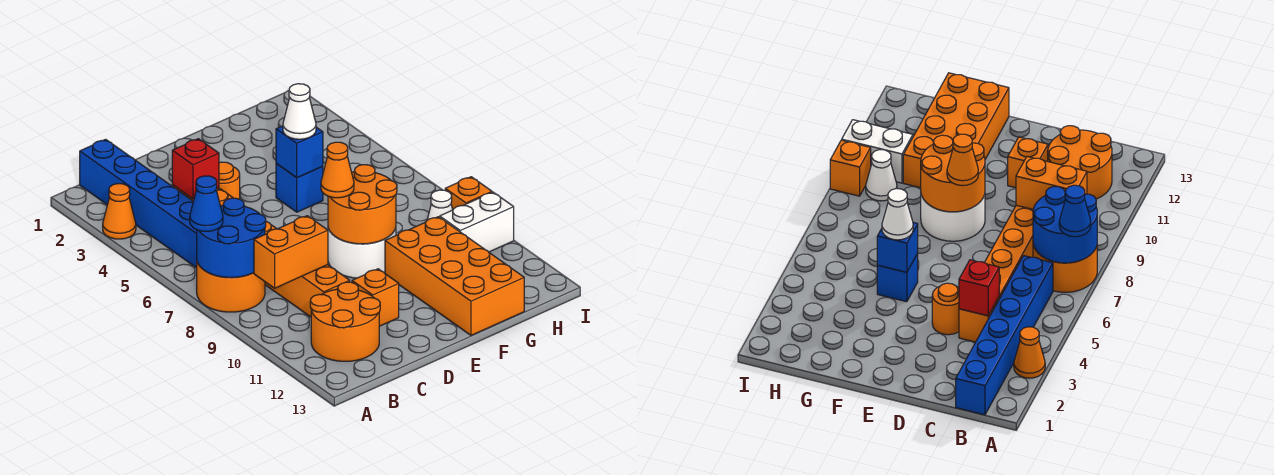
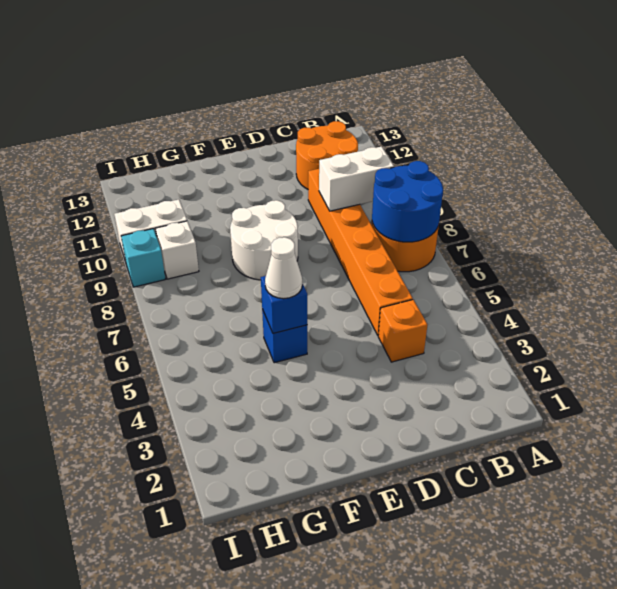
orange 1x1 cone [103,184,136,239] -> none
blue 1x1 cone [190,176,223,231] -> none
blue 1x6 brick [80,139,197,268] -> none
orange 1x2 brick [254,216,328,288] -> white 1x2 brick [319,147,394,211]
red 1x1 brick [172,139,219,199] -> none
orange 1x1 round brick [219,162,240,199] -> none
orange 1x1 brick [352,269,399,326] -> none
orange 2x2 round brick [328,165,397,244] -> none
orange 1x1 cone [321,142,354,198] -> none
orange 2x4 brick [385,217,524,335] -> none
white 1x1 cone [427,190,453,220] -> white 1x1 brick [155,221,199,279]
orange 1x1 brick [445,177,492,209] -> cyan 1x1 brick [121,229,165,287]

